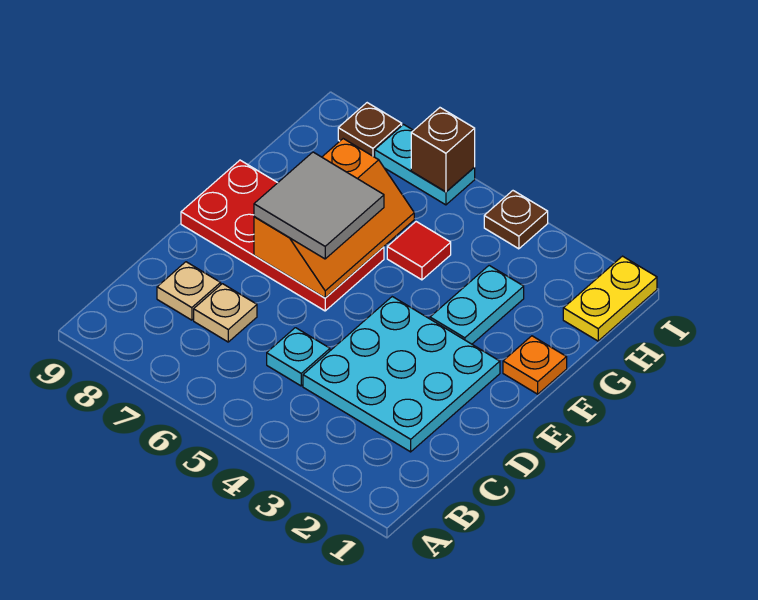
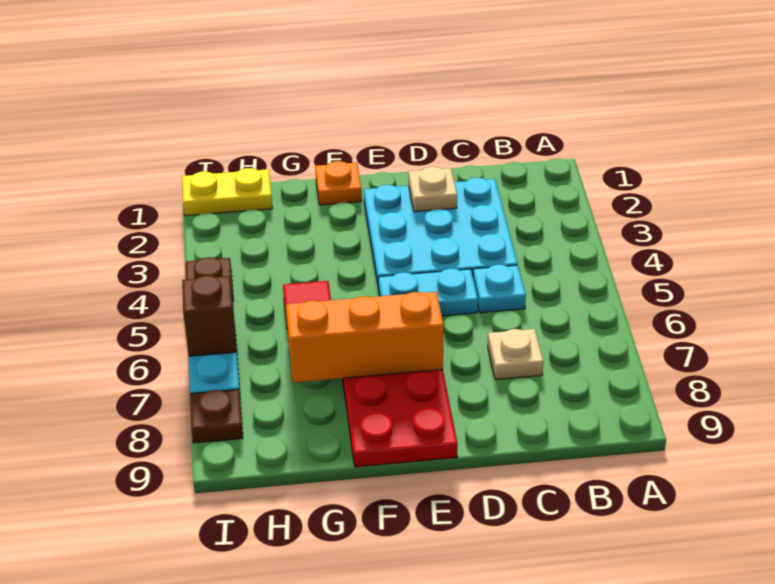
tan 1x1 plate [157,262,221,320] -> tan 1x1 plate moved to [408,167,457,212]
grey 2x2 tile [254,152,384,259] -> none
cyan 1x2 plate [430,265,524,344] -> cyan 1x2 plate moved to [378,269,478,316]

